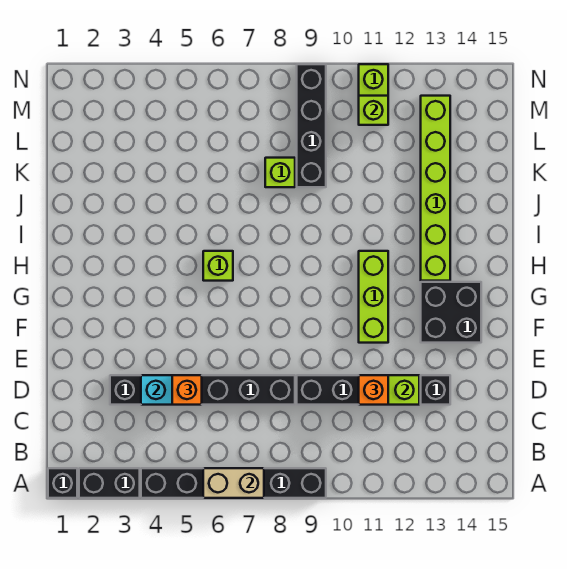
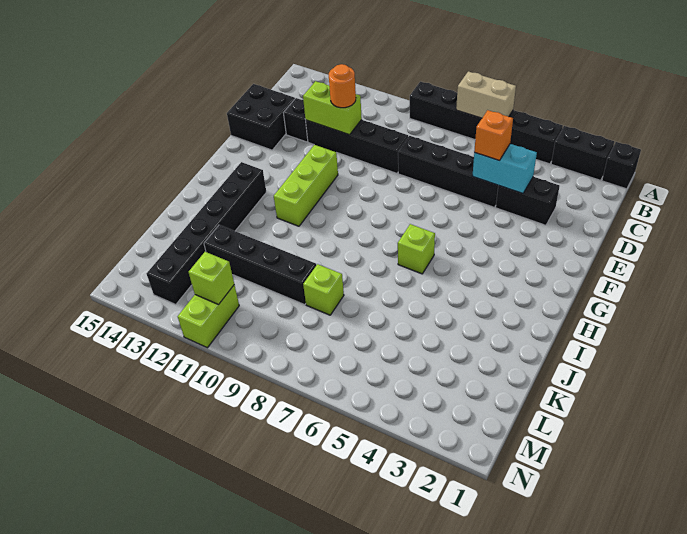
orange 1x1 brick [359,375,388,405] -> orange 1x1 round brick [329,64,356,108]
black 2x2 brick [421,282,481,343] -> black 2x2 brick moved to [227,84,295,150]
lime 1x6 brick [421,96,450,281] -> black 1x6 brick [147,162,266,305]
black 1x4 brick [297,64,326,187] -> black 1x4 brick turned to [204,225,316,305]

